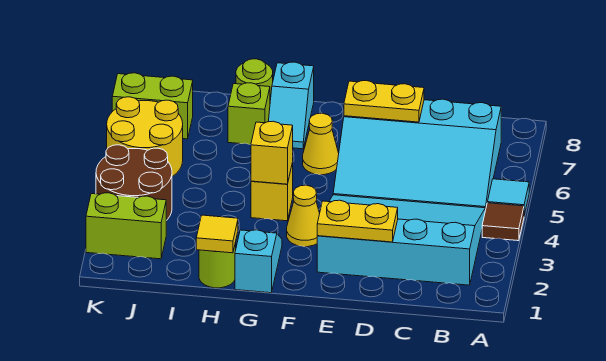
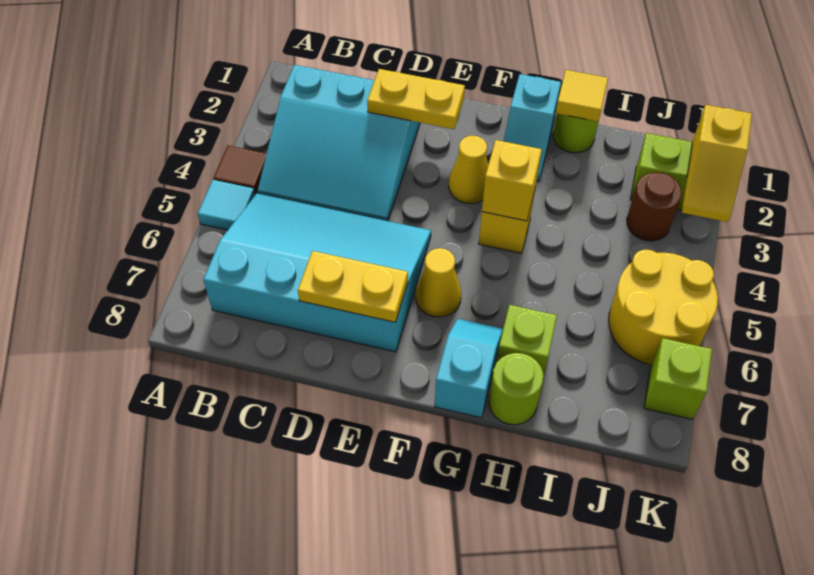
cyan 3x4 slope [317,195,485,285] -> cyan 3x3 slope [257,65,420,221]
brown 2x2 round brick [96,145,172,221] -> brown 1x1 round brick [627,172,682,241]
lime 1x2 brick [112,73,193,139] -> lime 1x1 brick [644,338,712,419]
none -> yellow 1x2 slope [682,105,752,222]

